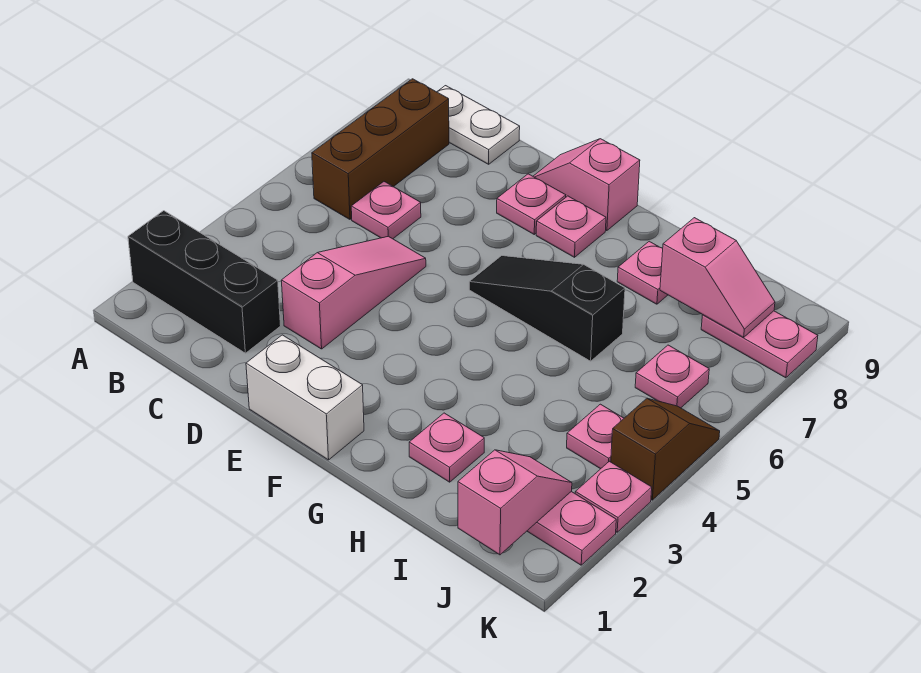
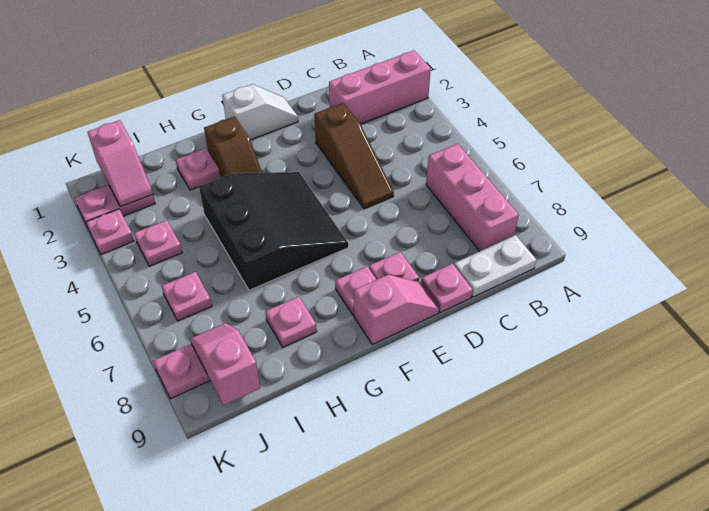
black 1x3 brick [128,211,281,353] -> pink 1x3 brick [329,51,431,124]
brown 1x3 brick [312,79,449,219] -> pink 1x3 brick [426,144,519,251]
pink 1x1 plate [351,182,421,239] -> pink 1x1 plate moved to [421,264,473,313]
pink 1x3 slope [281,236,426,349] -> brown 1x3 slope [314,103,394,209]
white 1x2 brick [246,335,364,460] -> white 1x2 slope [222,84,298,140]
black 1x3 slope [469,256,625,361] -> black 3x3 slope [199,172,348,290]
pink 1x2 slope [660,218,775,337] -> pink 1x2 slope turned to [190,323,260,405]
brown 1x2 slope [611,398,720,500] -> brown 1x2 slope moved to [204,116,262,177]

